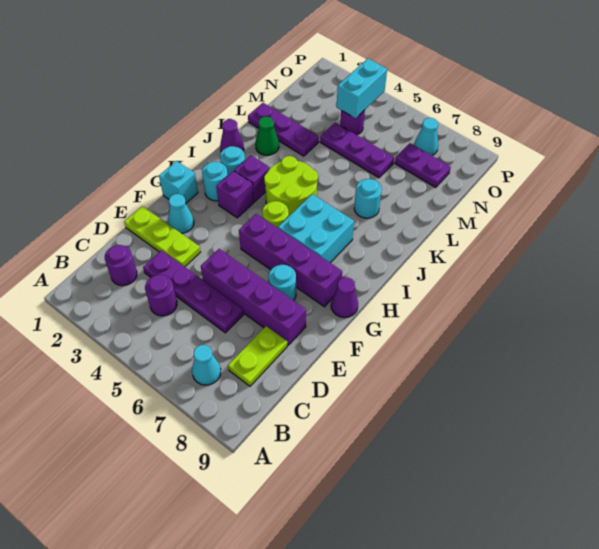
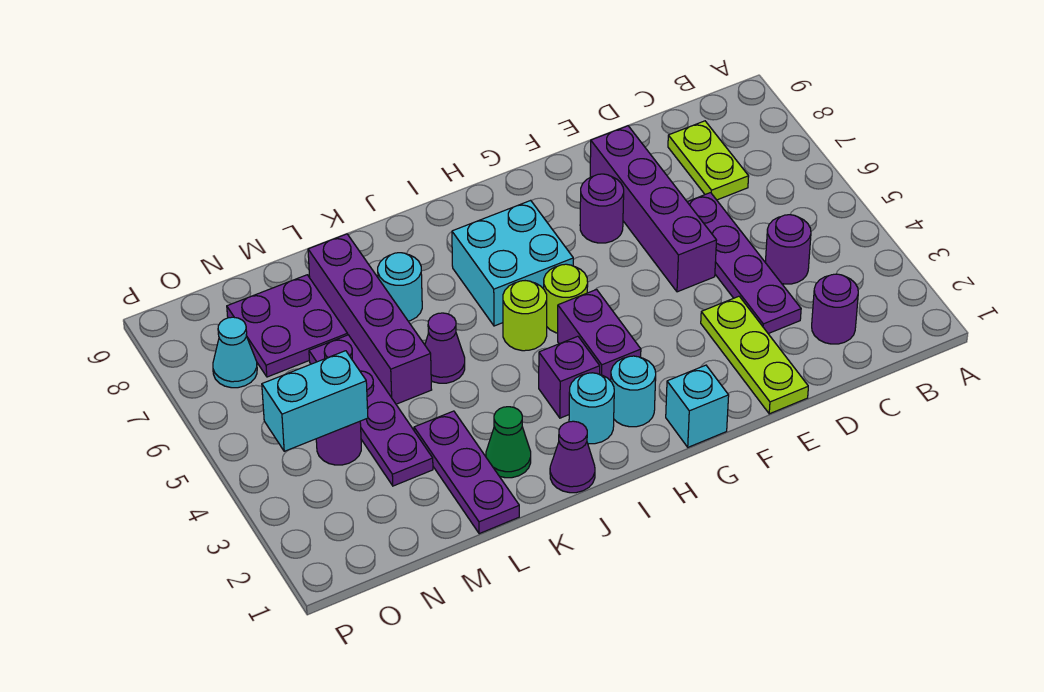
cyan 1x1 cone [192,345,221,385] -> none
lime 1x2 plate [228,326,287,386] -> lime 1x2 plate turned to [668,121,749,200]
cyan 1x1 cone [168,194,194,233] -> none
cyan 1x1 round brick [269,265,296,301] -> purple 1x1 round brick [580,174,624,243]
purple 1x4 brick [239,214,342,307] -> purple 1x4 brick moved to [308,234,432,404]
purple 1x1 cone [331,277,358,318] -> purple 1x1 cone moved to [425,313,465,383]
purple 1x1 brick [216,171,254,218] -> purple 1x2 brick [558,290,641,381]
lime 2x2 round brick [264,156,318,216] -> lime 1x1 round brick [503,281,547,351]
purple 1x3 plate [320,123,394,178] -> purple 1x4 plate [309,335,433,486]
purple 1x2 plate [395,143,451,188] -> purple 2x2 plate [227,275,348,377]

